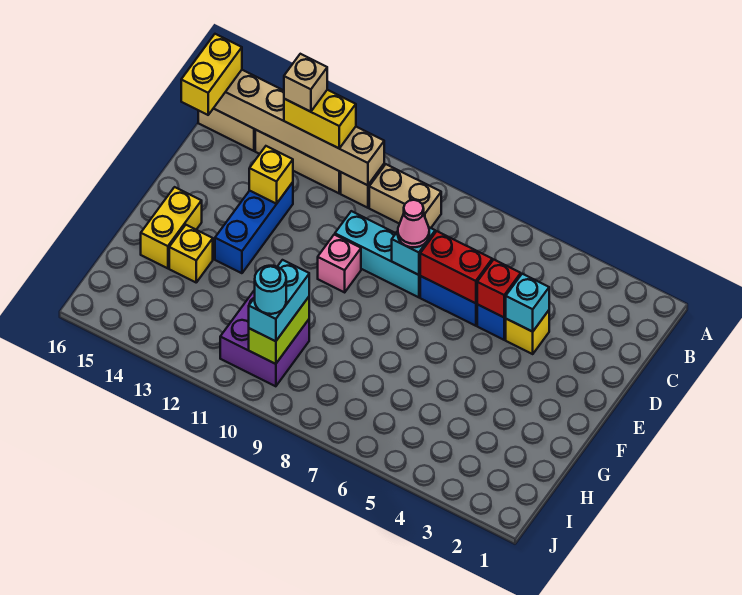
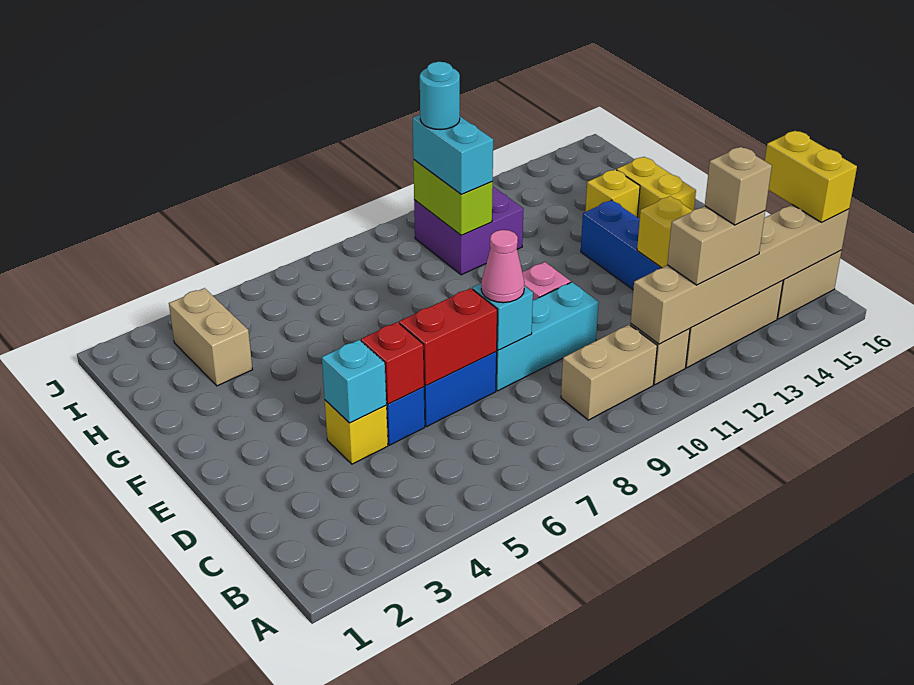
yellow 1x2 brick [284,90,356,148] -> tan 1x2 brick [667,206,765,285]
none -> tan 1x2 brick [169,288,253,386]

